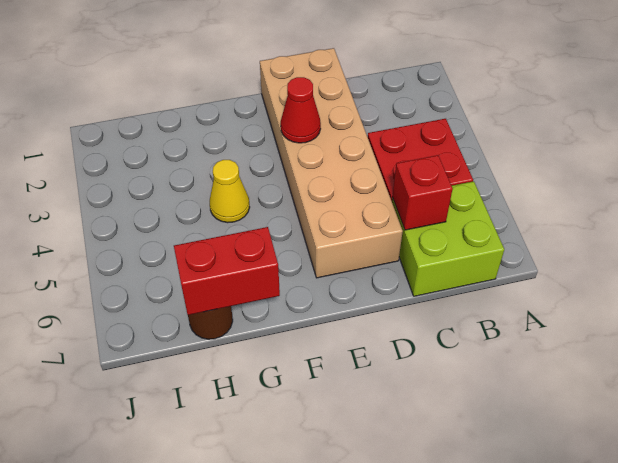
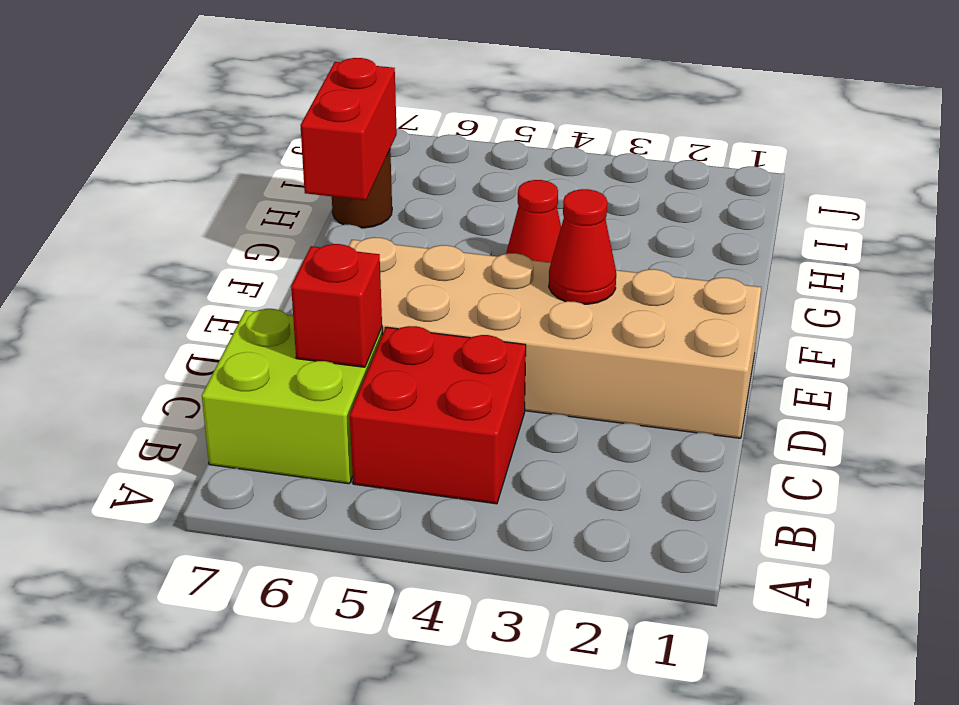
yellow 1x1 cone [210,160,250,223] -> red 1x1 cone [506,180,561,263]

